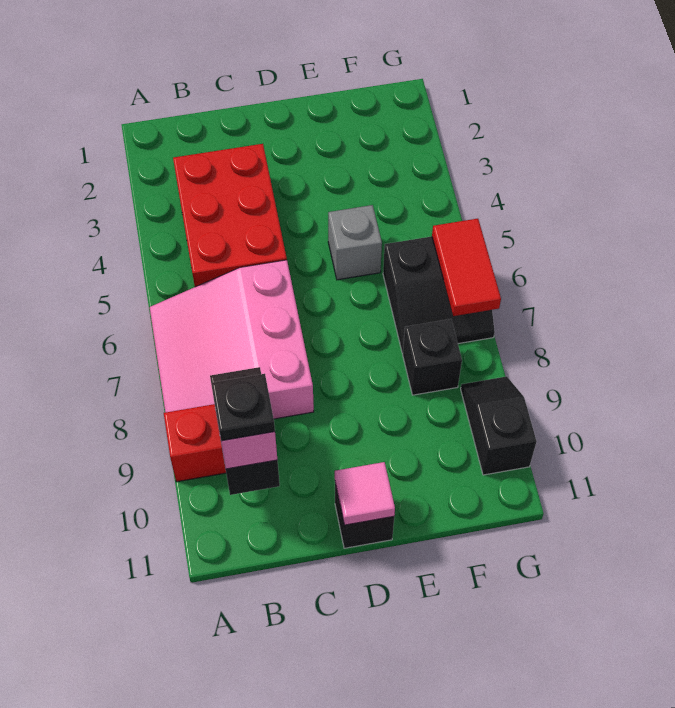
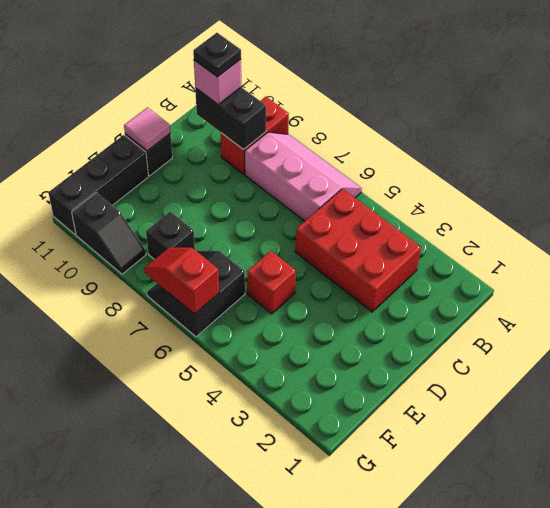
pink 3x3 slope [150,260,314,419] -> pink 2x3 slope [245,132,362,221]
grey 1x1 brick [328,205,382,280] -> red 1x1 brick [247,251,296,314]
none -> black 1x3 brick [48,135,149,235]
red 1x2 tile [432,219,501,316] -> red 1x2 slope [144,248,219,314]

